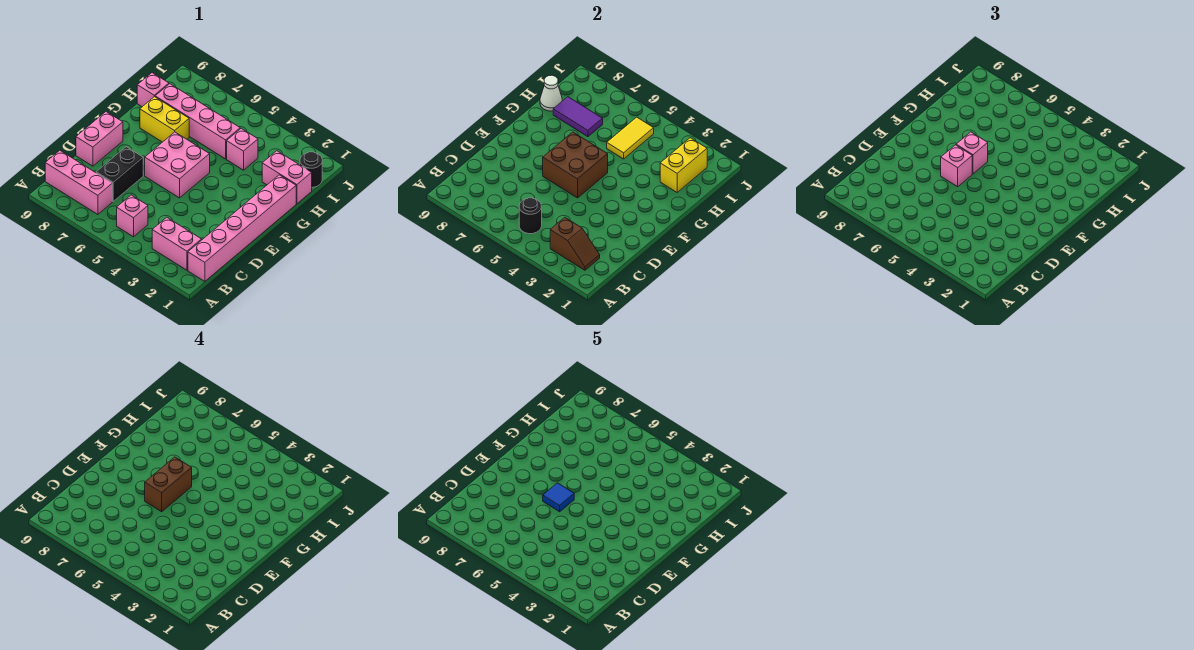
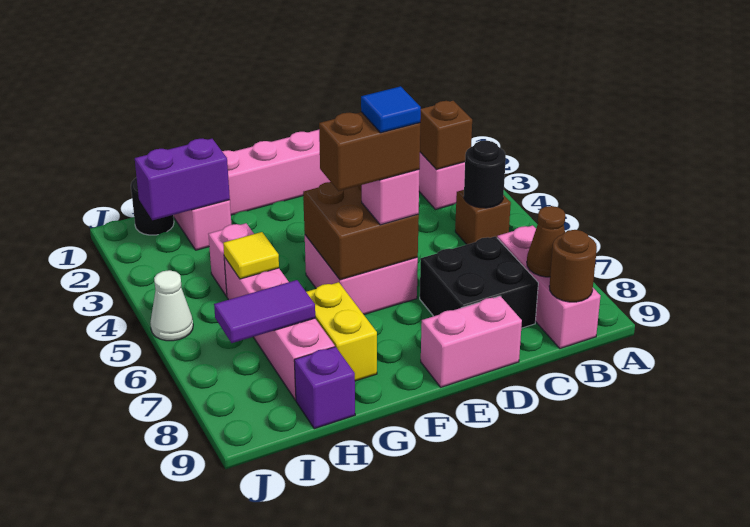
pink 1x1 brick [117,195,148,237] -> brown 1x1 brick [455,190,511,244]
none -> brown 1x1 cone [527,206,565,277]
none -> brown 1x1 round brick [549,230,597,302]
black 1x2 brick [96,147,143,201] -> black 2x2 brick [420,236,538,328]
pink 1x1 brick [956,132,988,174] -> none
yellow 1x2 brick [660,138,707,192] -> purple 1x2 brick [135,139,230,220]
yellow 1x2 tile [607,117,654,159] -> yellow 1x1 tile [223,232,279,279]
purple 1x2 tile [553,97,603,137] -> purple 1x2 tile turned to [214,280,315,343]
pink 1x1 brick [137,73,169,107] -> purple 1x1 brick [294,347,355,429]
white 1x1 cone [540,75,562,111] -> white 1x1 cone moved to [150,270,193,341]

